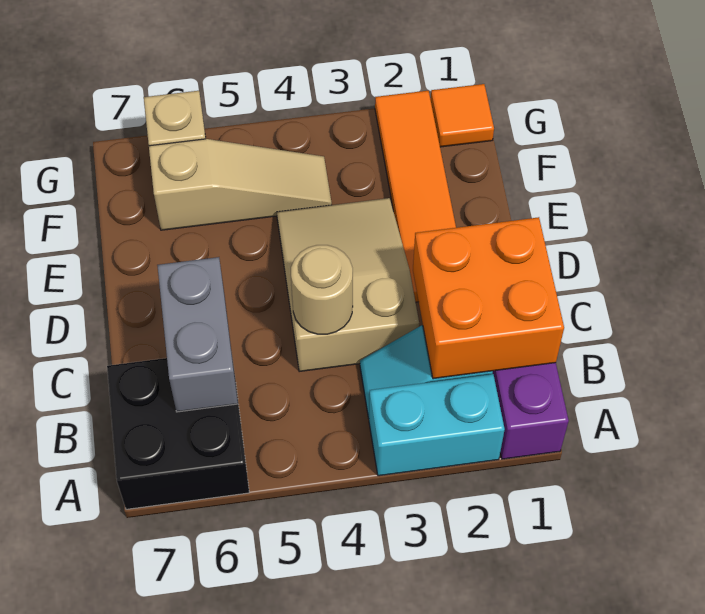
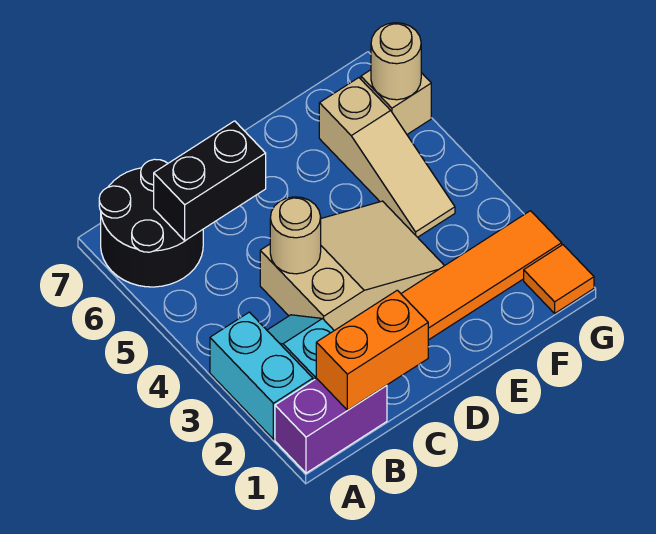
black 2x2 brick [107,358,249,509] -> black 2x2 round brick [99,159,203,287]
orange 2x2 brick [413,217,564,379] -> orange 1x2 brick [316,290,428,410]
grey 1x2 brick [157,257,238,412] -> black 1x2 brick [154,121,266,241]
none -> tan 1x1 round brick [371,23,421,100]

